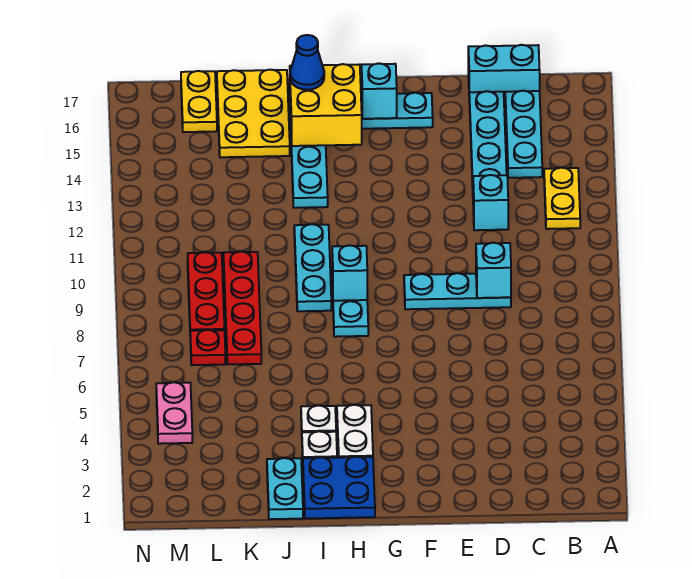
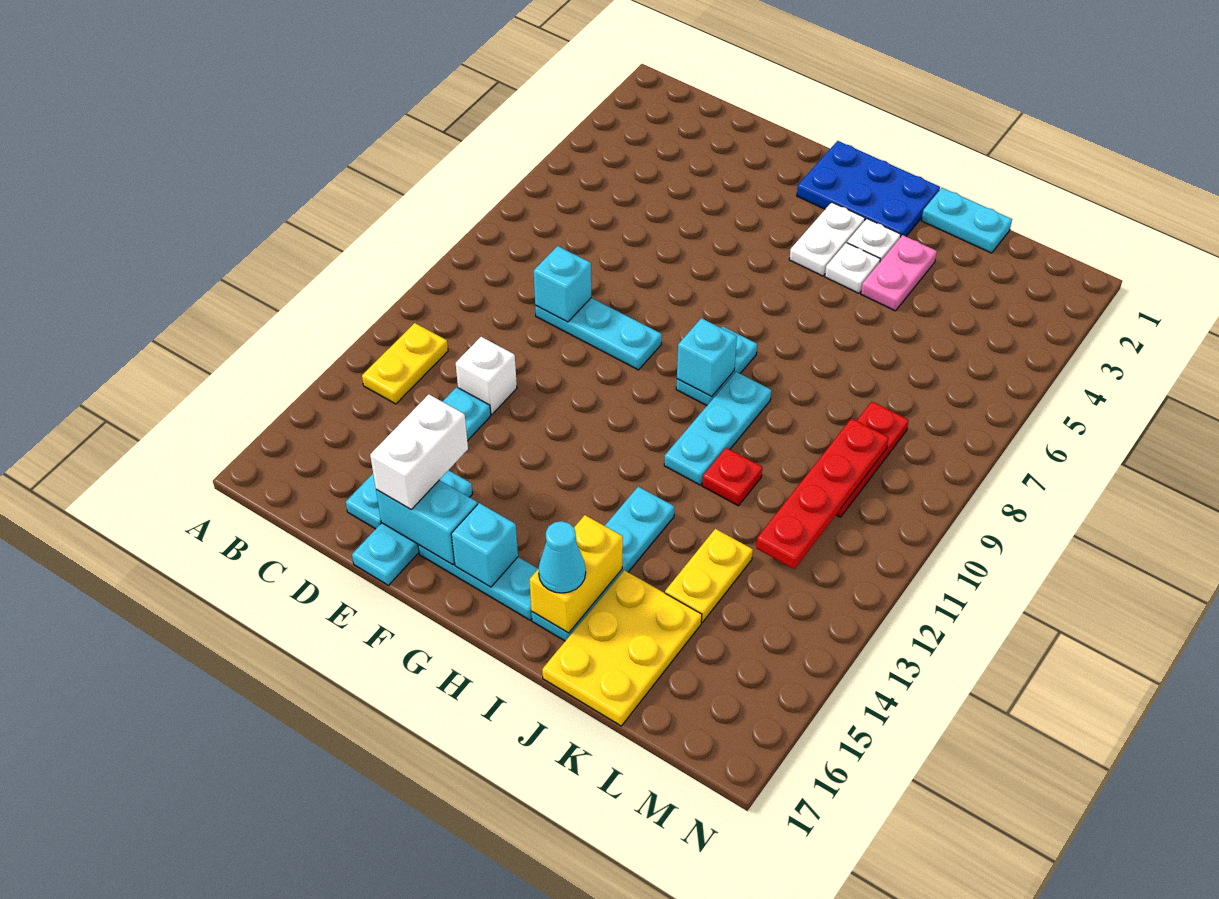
cyan 1x3 plate [505,91,542,178] -> cyan 1x3 plate moved to [352,470,473,585]
cyan 1x2 brick [468,45,540,100] -> cyan 1x2 brick moved to [376,480,478,565]
cyan 1x1 brick [473,175,508,230] -> white 1x1 brick [456,337,517,414]
none -> white 1x2 brick [370,394,468,509]
blue 2x2 plate [303,457,375,519] -> blue 2x3 plate [797,141,940,237]
yellow 2x2 brick [290,64,362,146] -> yellow 1x2 brick [530,515,623,633]
blue 1x1 cone [290,35,324,90] -> cyan 1x1 cone [538,521,586,593]
cyan 1x2 plate [267,458,303,519] -> cyan 1x2 plate turned to [921,188,1012,253]
red 1x4 plate [223,251,261,364] -> red 1x4 plate moved to [756,418,889,569]
red 1x1 plate [190,330,225,365] -> red 1x1 plate moved to [702,448,762,506]
yellow 1x2 plate [181,71,217,132] -> yellow 1x2 plate moved to [665,529,753,622]
pink 1x2 plate [156,382,192,444] -> pink 1x2 plate moved to [861,235,937,311]

